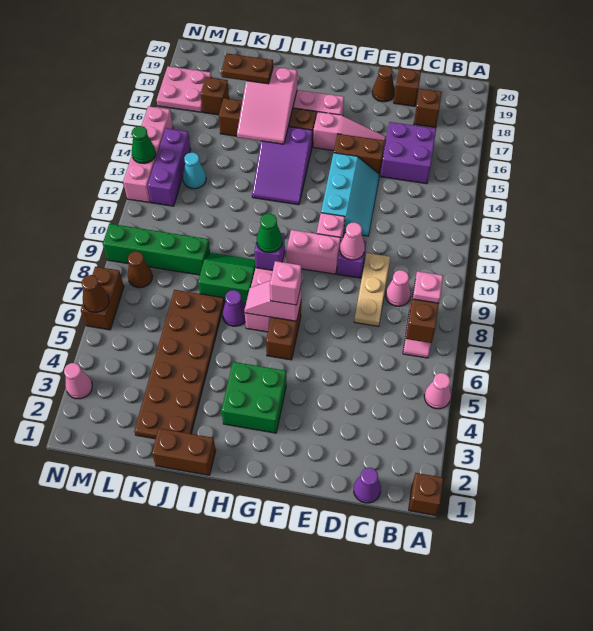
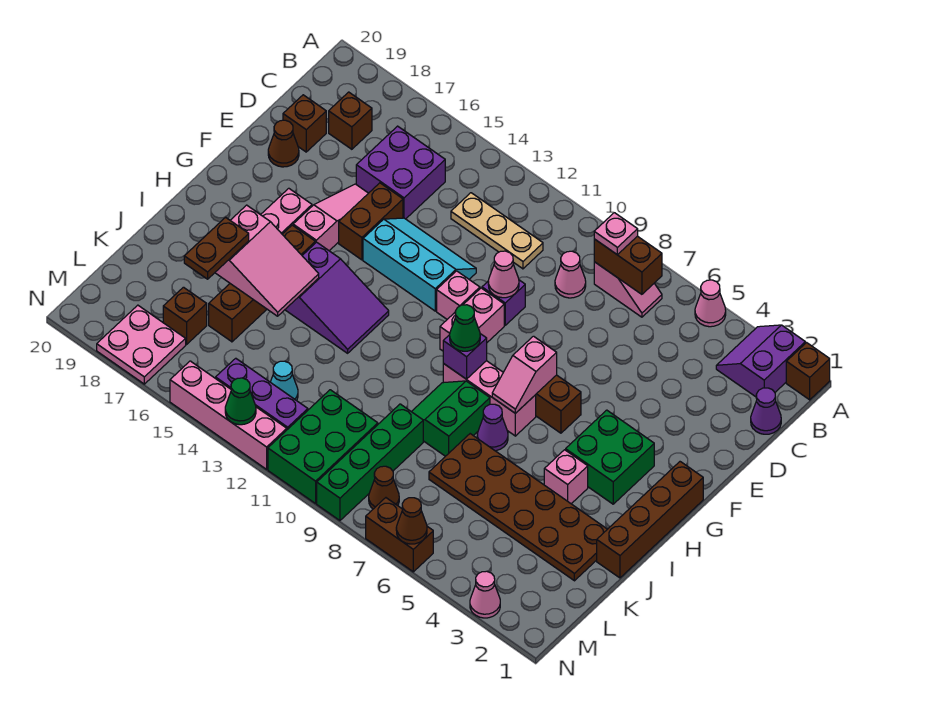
none -> purple 2x2 slope [716,325,805,397]
tan 1x3 plate [354,253,390,326] -> tan 1x3 plate moved to [451,193,543,269]
pink 1x1 brick [270,261,301,305] -> pink 1x1 brick moved to [544,450,588,504]
brown 1x2 brick [152,428,216,475] -> brown 1x4 brick [597,462,703,578]
none -> green 2x3 brick [268,390,378,503]

